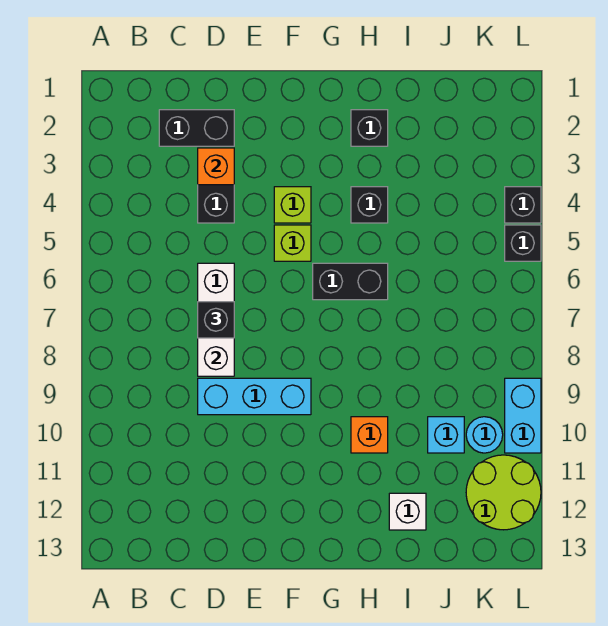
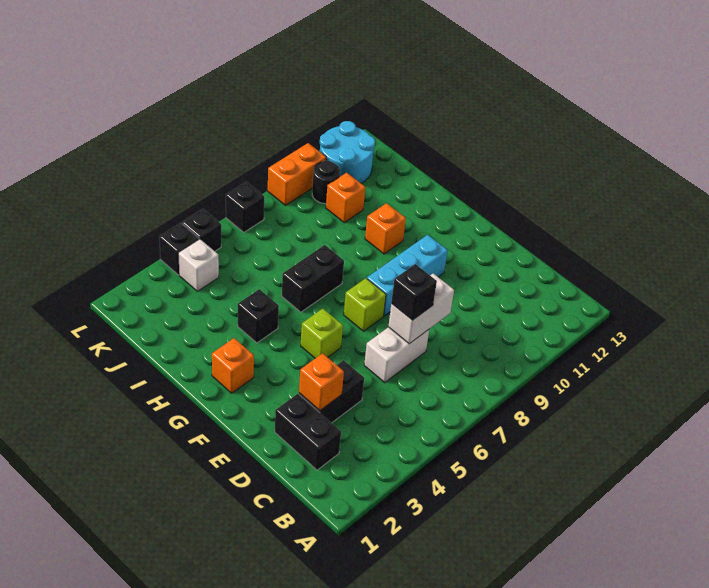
cyan 1x3 brick [198,378,311,415] -> cyan 1x3 brick turned to [367,235,448,316]
lime 1x1 brick [274,187,311,223] -> lime 1x1 brick moved to [344,278,386,331]
none -> orange 1x1 brick [212,338,254,393]
black 1x2 brick [313,263,388,300] -> black 1x2 brick turned to [282,245,344,312]
black 1x1 brick [351,110,388,146] -> black 1x1 brick moved to [226,182,264,232]
white 1x1 brick [389,493,426,530] -> white 1x1 brick moved to [178,239,219,291]
cyan 1x1 brick [428,417,464,453] -> orange 1x1 brick [326,173,365,223]
cyan 1x1 round brick [466,417,503,453] -> black 1x1 round brick [312,161,340,204]
lime 2x2 round brick [466,455,541,530] -> cyan 2x2 round brick [320,121,375,183]
cyan 1x2 brick [505,378,541,453] -> orange 1x2 brick [268,143,326,205]

